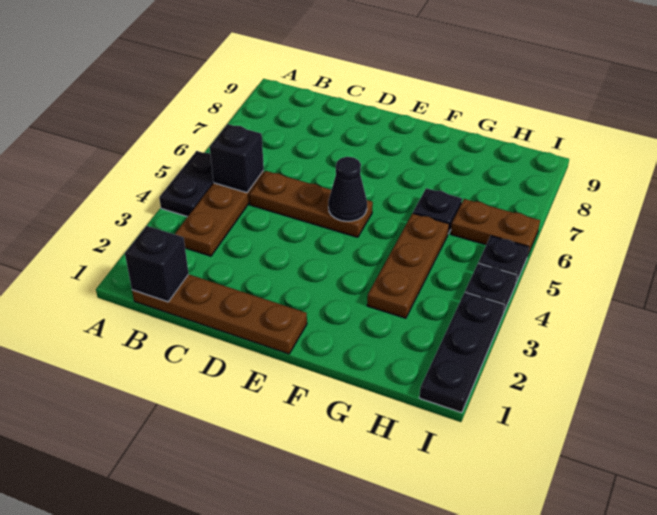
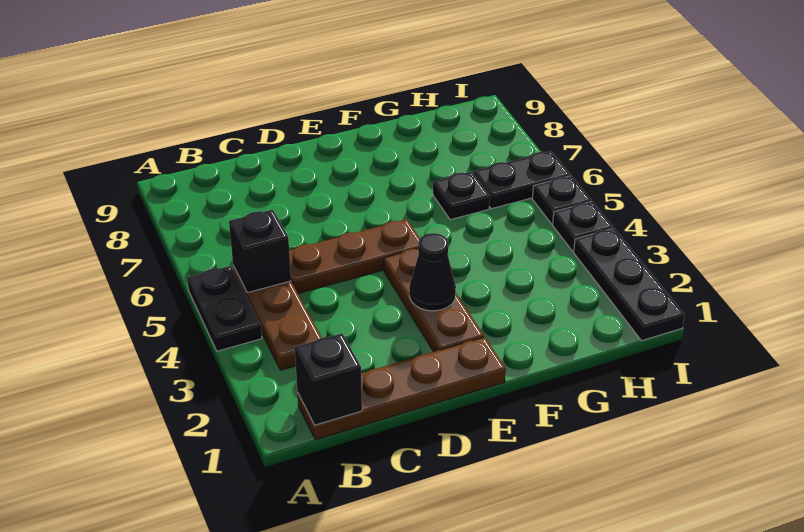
black 1x1 cone [328,157,367,221] -> black 1x1 cone moved to [409,233,456,311]
brown 1x3 plate [367,213,449,318] -> brown 1x3 plate moved to [384,249,484,352]
brown 1x2 plate [450,199,540,256] -> black 1x2 plate [474,151,570,209]

